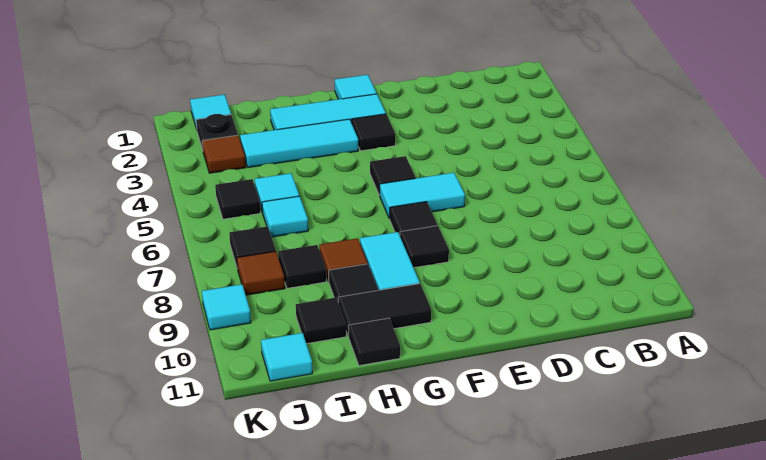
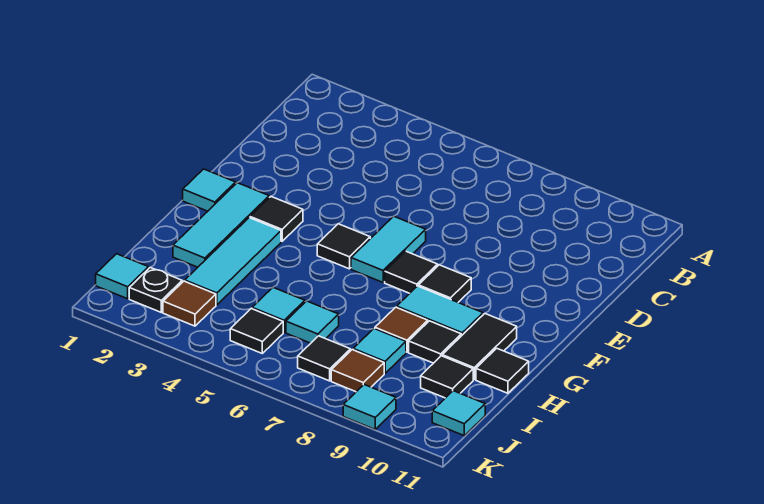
black 1x1 tile [278,245,326,288] -> cyan 1x1 tile [353,329,406,373]

